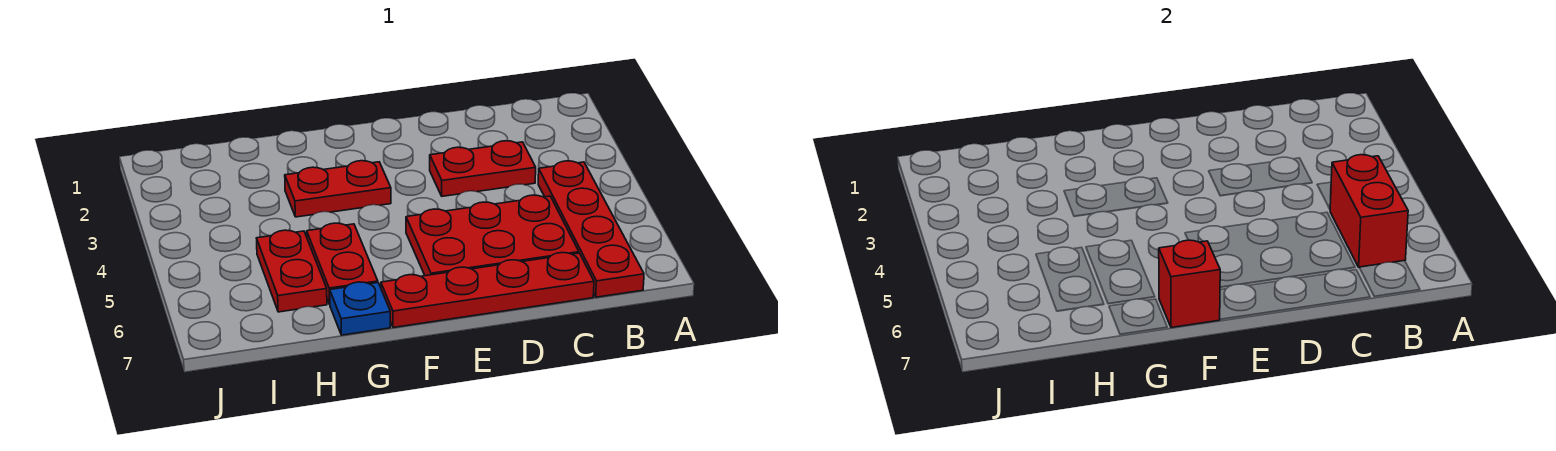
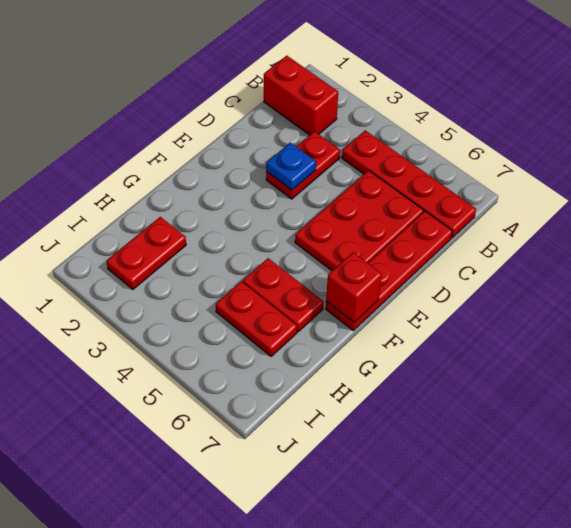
red 1x2 brick [1330,155,1408,267] -> red 1x2 brick moved to [264,56,338,135]
red 1x2 plate [285,161,391,217] -> red 1x2 plate moved to [107,217,186,289]
blue 1x1 plate [330,282,390,335] -> blue 1x1 plate moved to [266,143,316,190]

